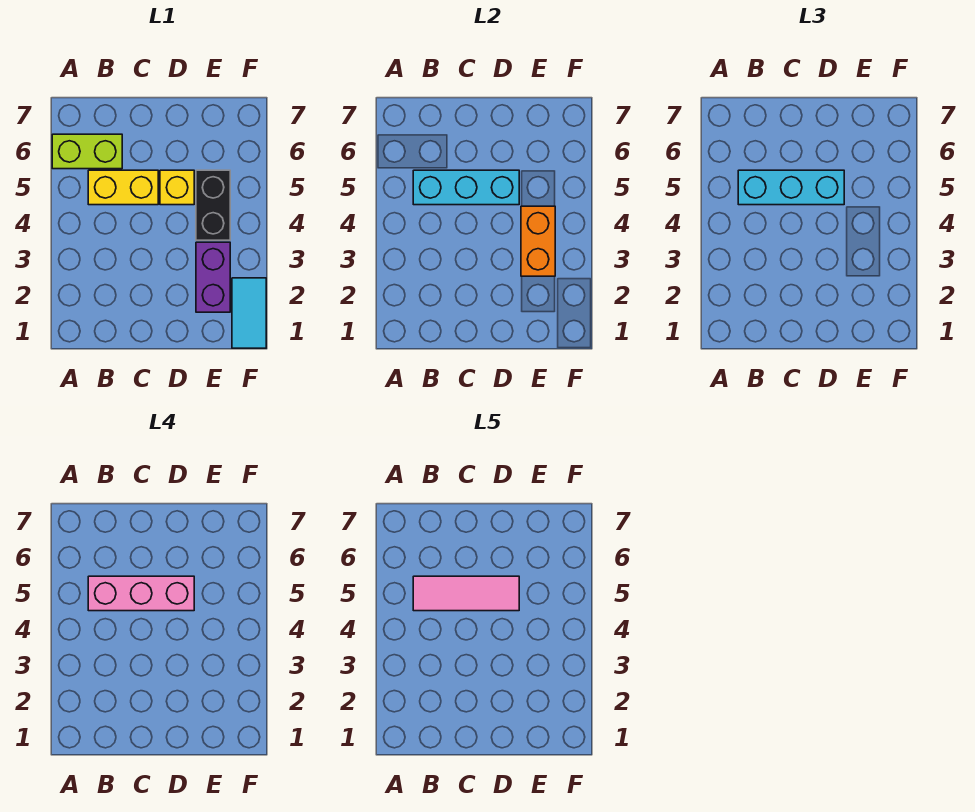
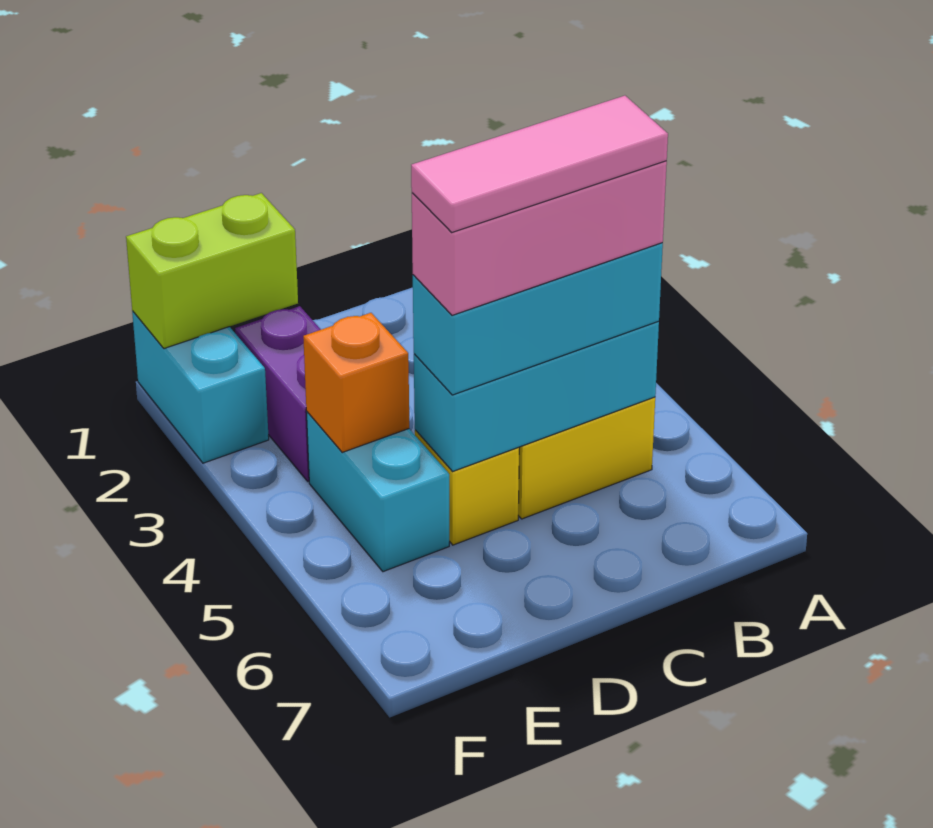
lime 1x2 brick [52,134,122,169] -> lime 1x2 brick moved to [126,193,298,349]
orange 1x2 brick [521,206,555,276] -> orange 1x1 brick [303,313,409,452]
black 1x2 brick [196,170,230,240] -> cyan 1x2 brick [306,412,449,572]
cyan 1x2 tile [232,278,266,348] -> cyan 1x2 brick [132,311,269,463]

